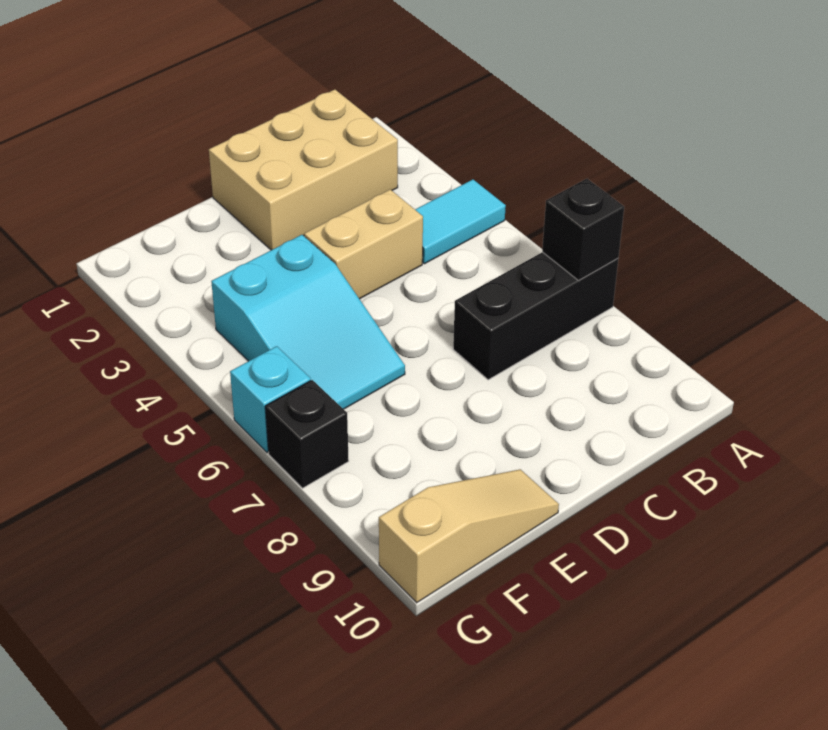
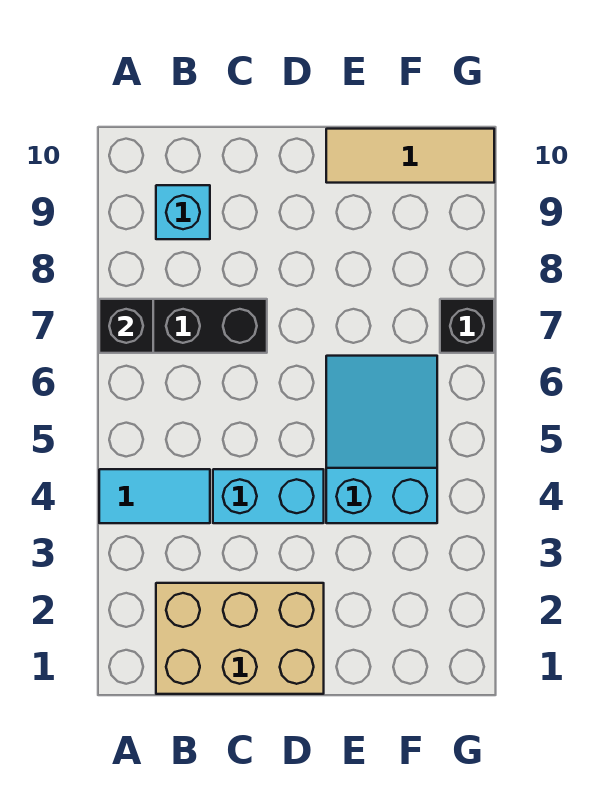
tan 1x2 brick [304,189,423,299] -> cyan 1x2 brick [213,469,324,523]
tan 1x3 slope [379,469,559,603] -> tan 1x3 tile [326,129,494,183]
cyan 1x1 brick [230,346,311,453] -> cyan 1x1 brick moved to [156,185,210,239]

